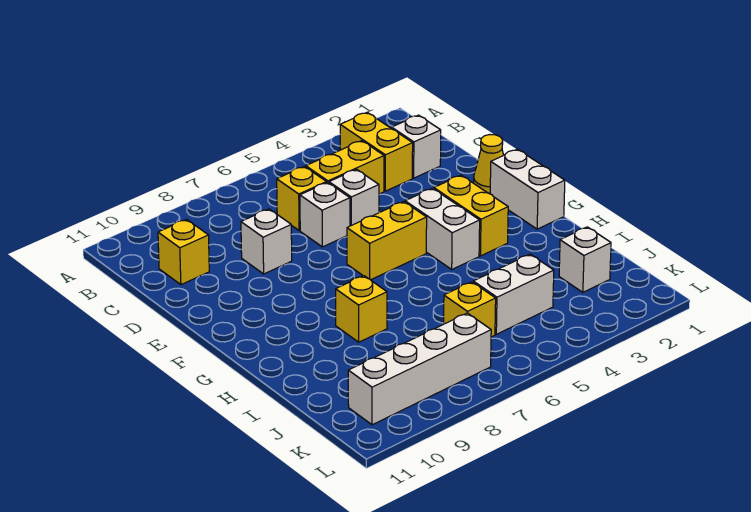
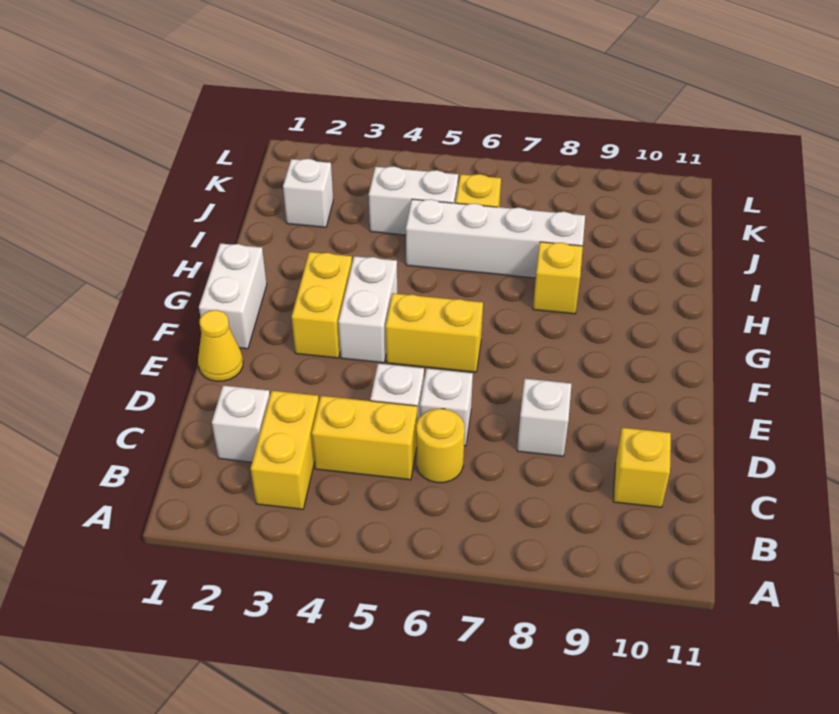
yellow 1x1 brick [277,166,327,231] -> yellow 1x1 round brick [416,409,465,483]
white 1x4 brick [348,313,491,425] -> white 1x4 brick moved to [406,199,585,278]

